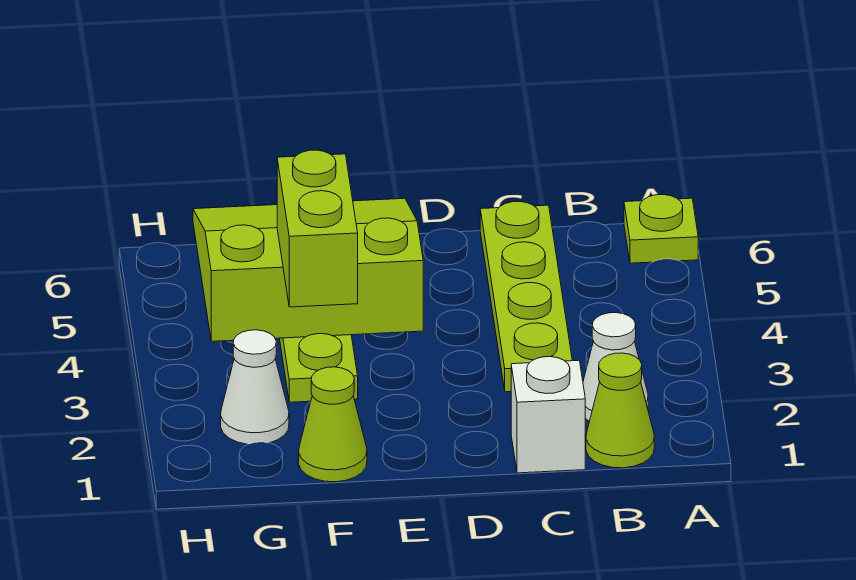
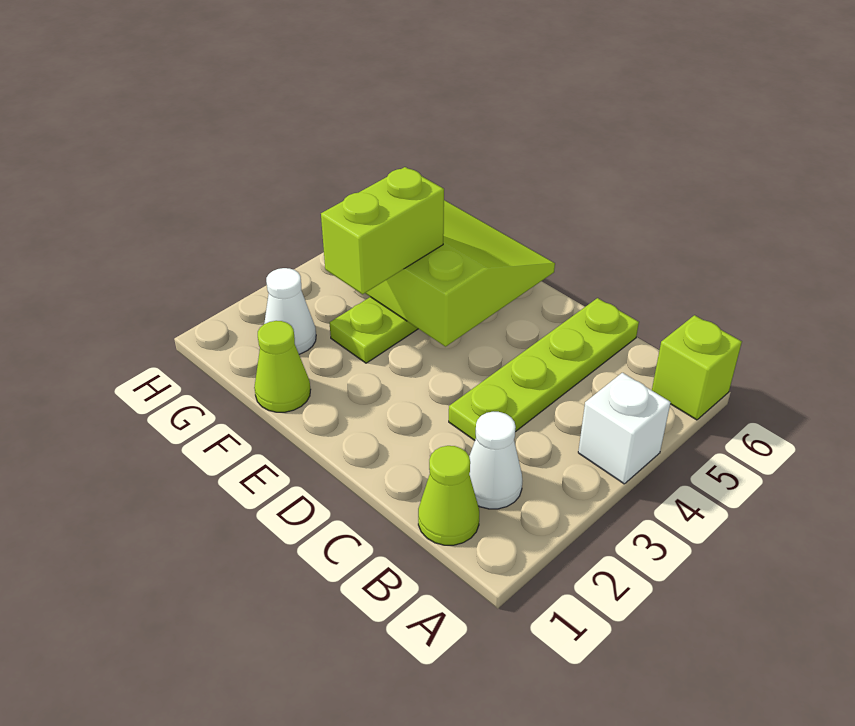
lime 1x1 plate [624,195,698,263] -> lime 1x1 brick [652,315,742,420]
white 1x1 brick [511,357,585,473] -> white 1x1 brick moved to [578,373,671,484]

